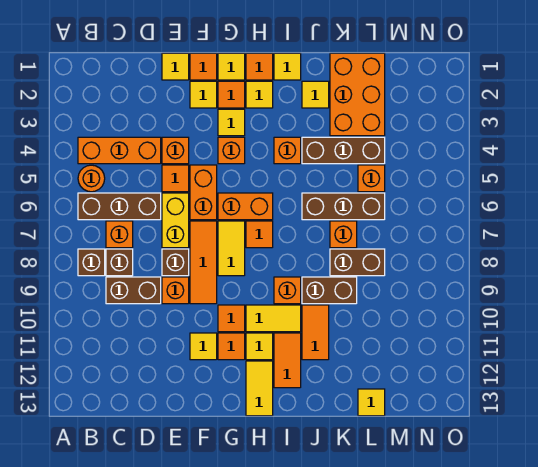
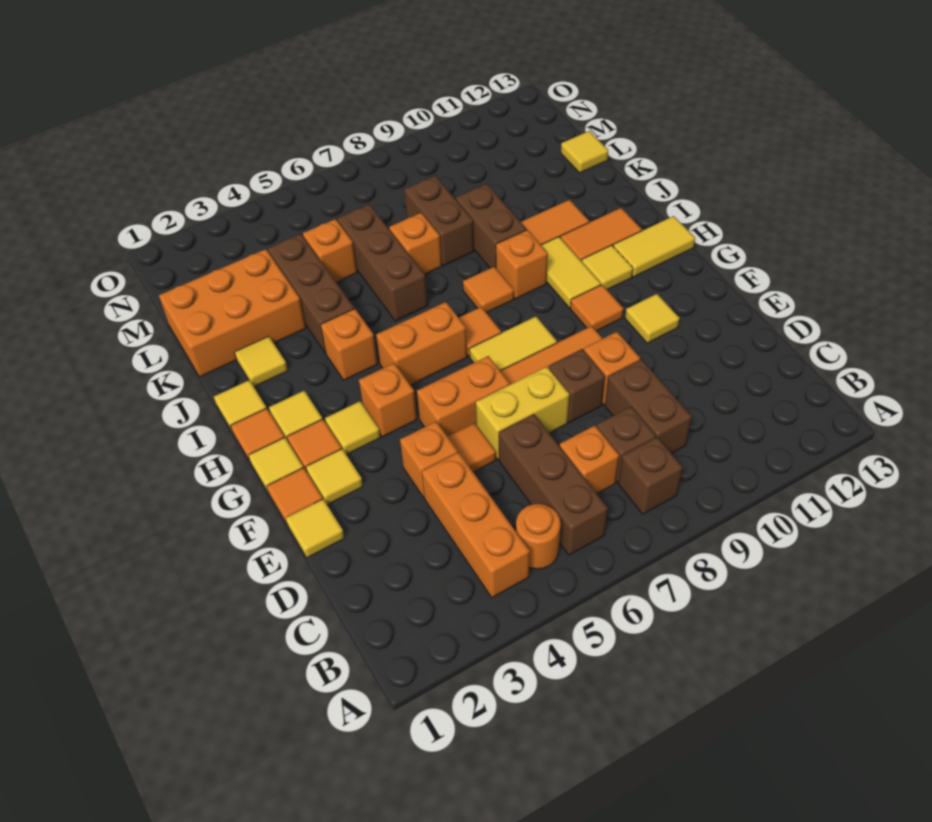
orange 1x2 brick [218,193,273,220] -> orange 1x2 brick turned to [376,302,467,385]
orange 1x1 tile [218,333,245,360] -> orange 1x1 tile moved to [463,267,514,313]

